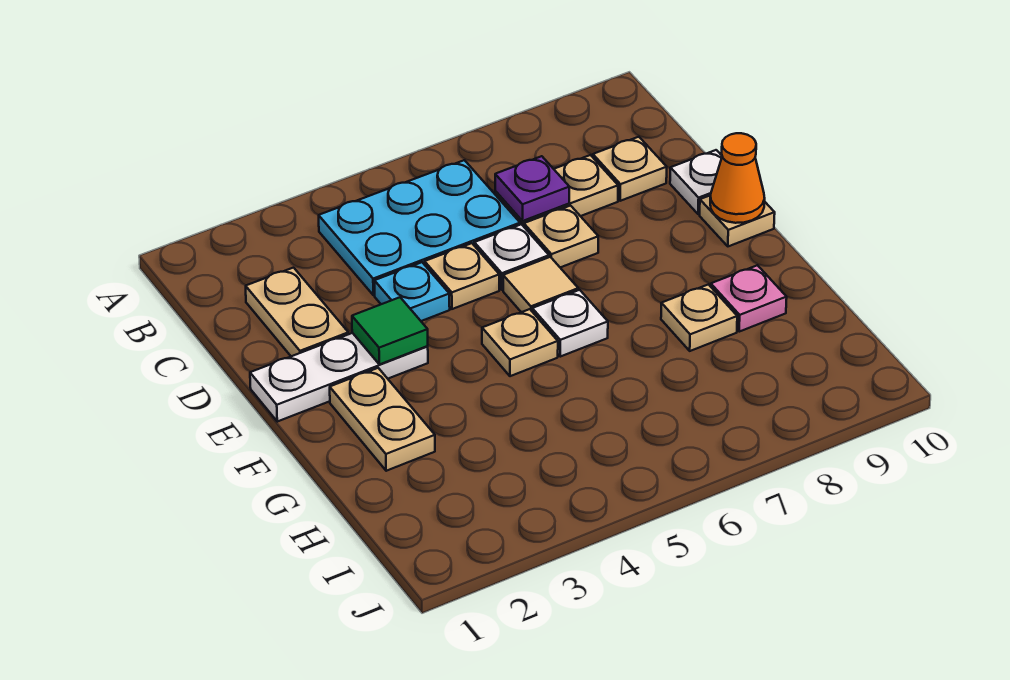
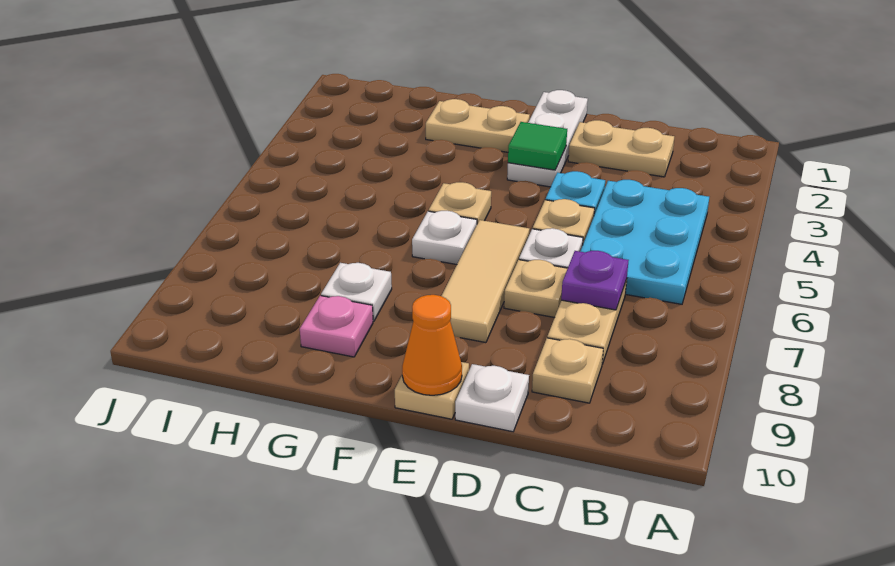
tan 1x1 tile [503,257,578,312] -> tan 1x3 tile [442,220,530,343]
tan 1x1 plate [661,284,737,351] -> white 1x1 plate [321,263,392,321]

